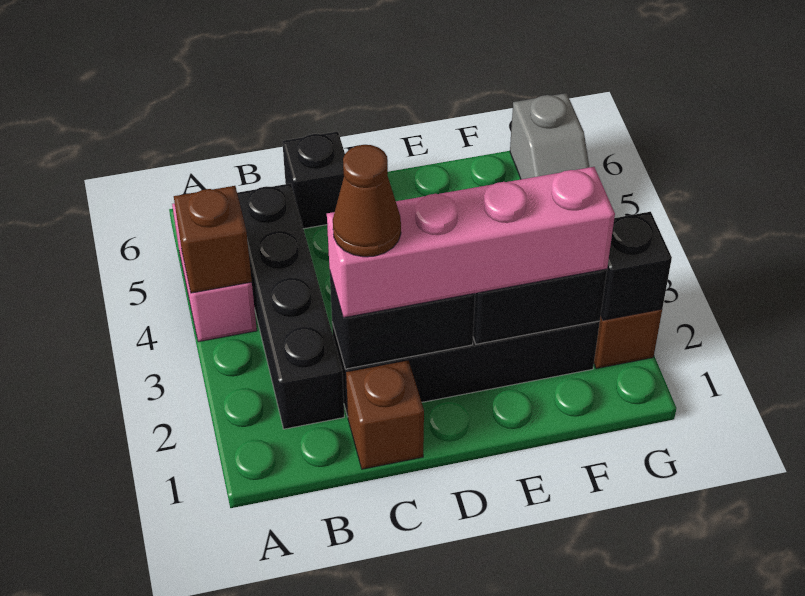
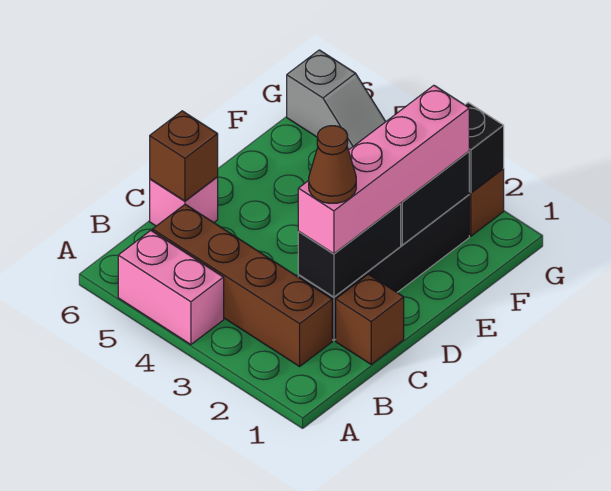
brown 1x1 brick [174,186,252,293] -> brown 1x1 brick moved to [150,111,218,201]
black 1x4 brick [237,183,344,429] -> brown 1x4 brick [153,204,332,366]
black 1x1 brick [282,132,345,229] -> pink 1x1 brick [150,177,218,226]

